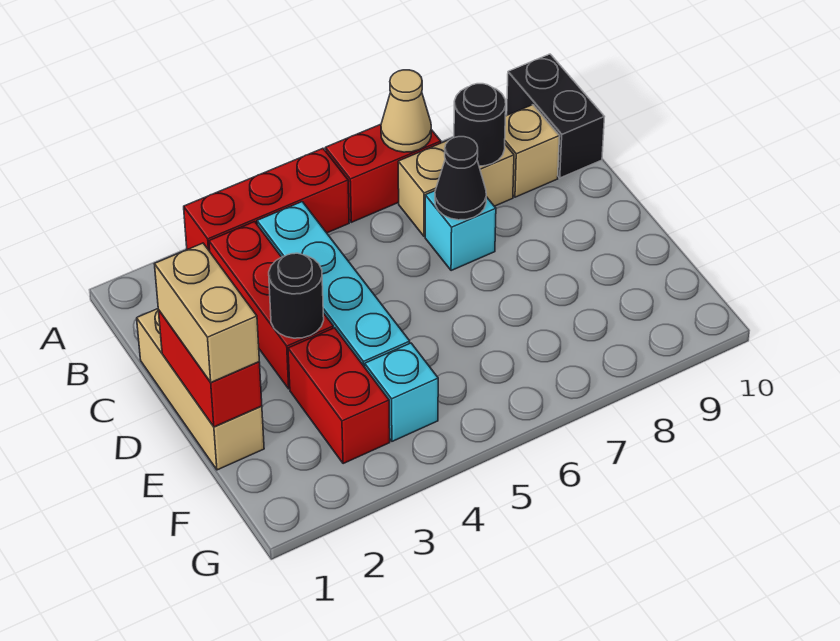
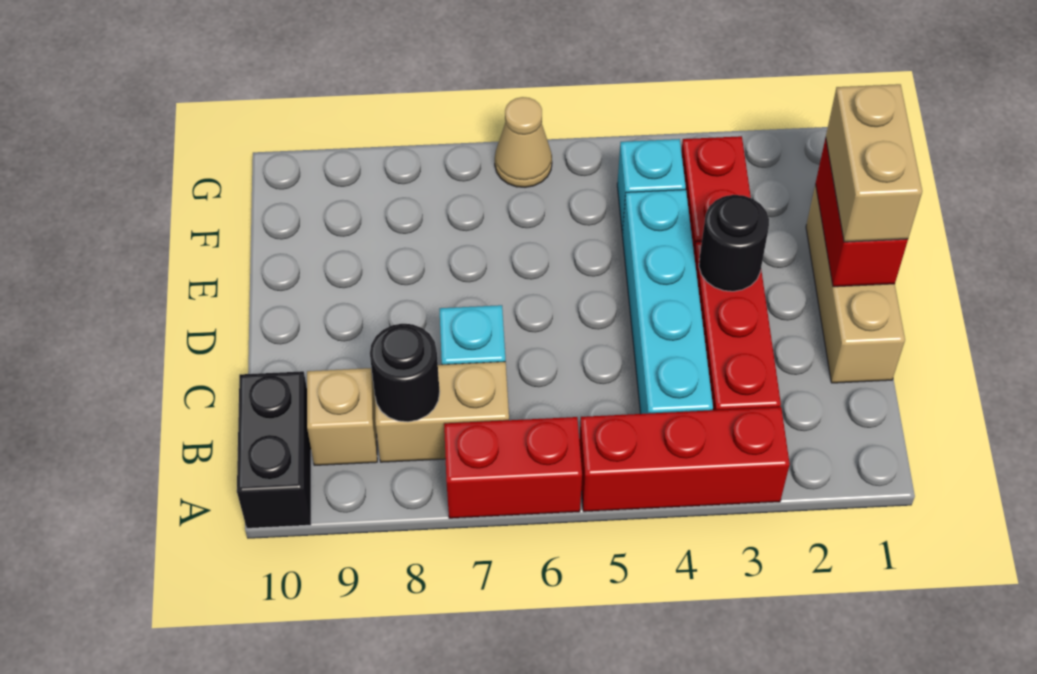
tan 1x1 cone [381,70,431,152] -> tan 1x1 cone moved to [495,97,552,187]
black 1x1 cone [435,137,486,220] -> none

